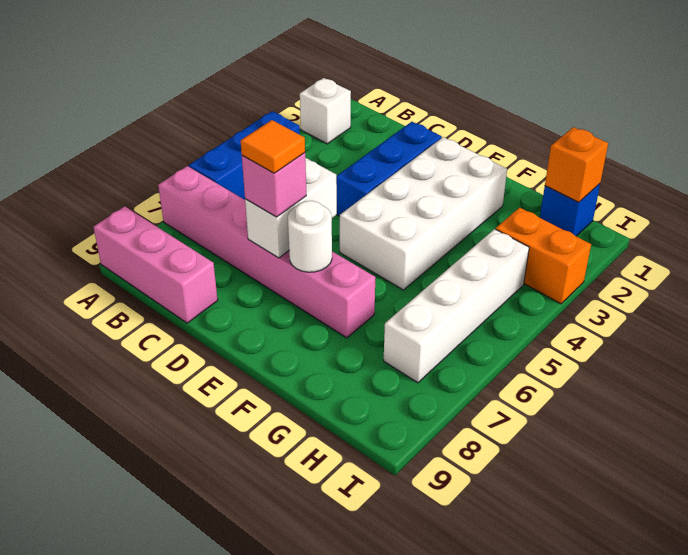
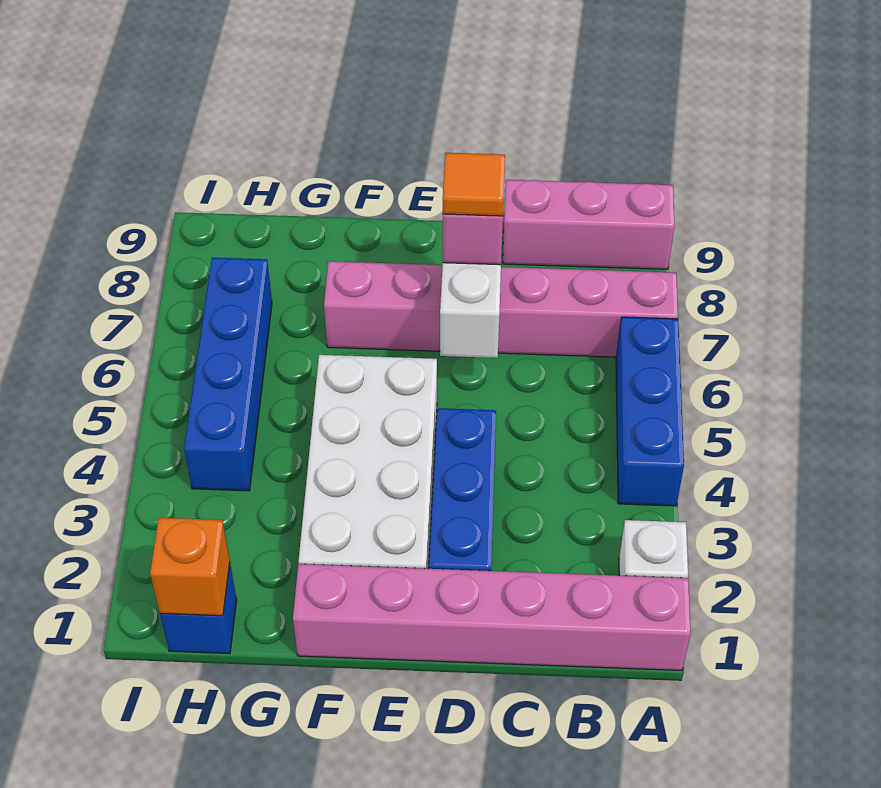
none -> pink 1x6 brick [293,564,691,670]
white 1x1 round brick [288,201,332,272] -> none
orange 1x2 brick [496,208,591,304] -> none
white 1x4 brick [384,229,529,383] -> blue 1x4 brick [184,258,272,491]

